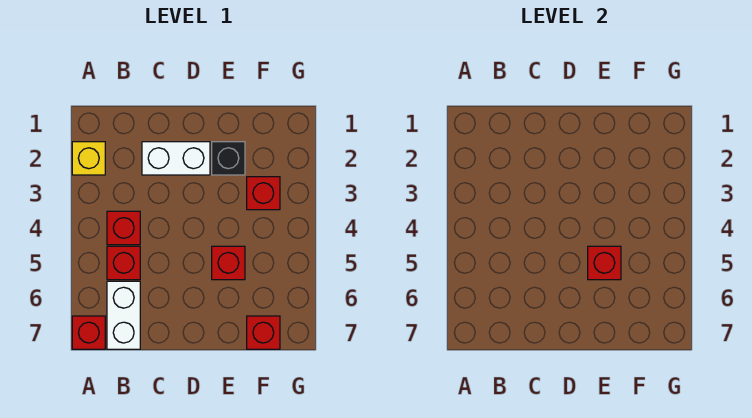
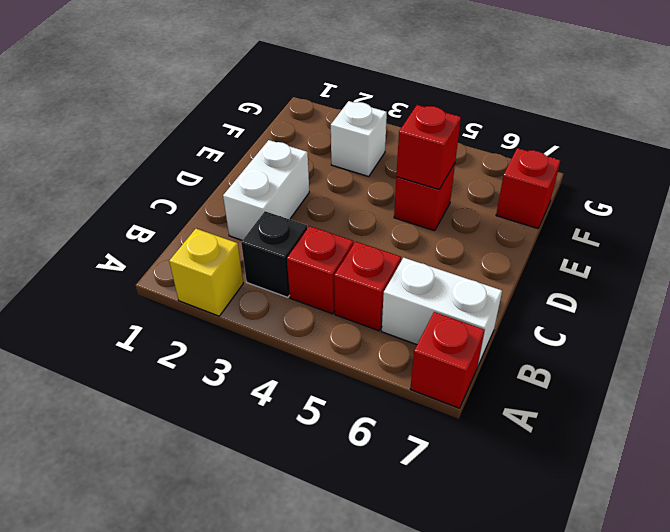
black 1x1 brick [212,142,245,175] -> black 1x1 brick moved to [241,211,307,297]
red 1x1 brick [247,177,280,210] -> white 1x1 brick [331,101,387,176]

